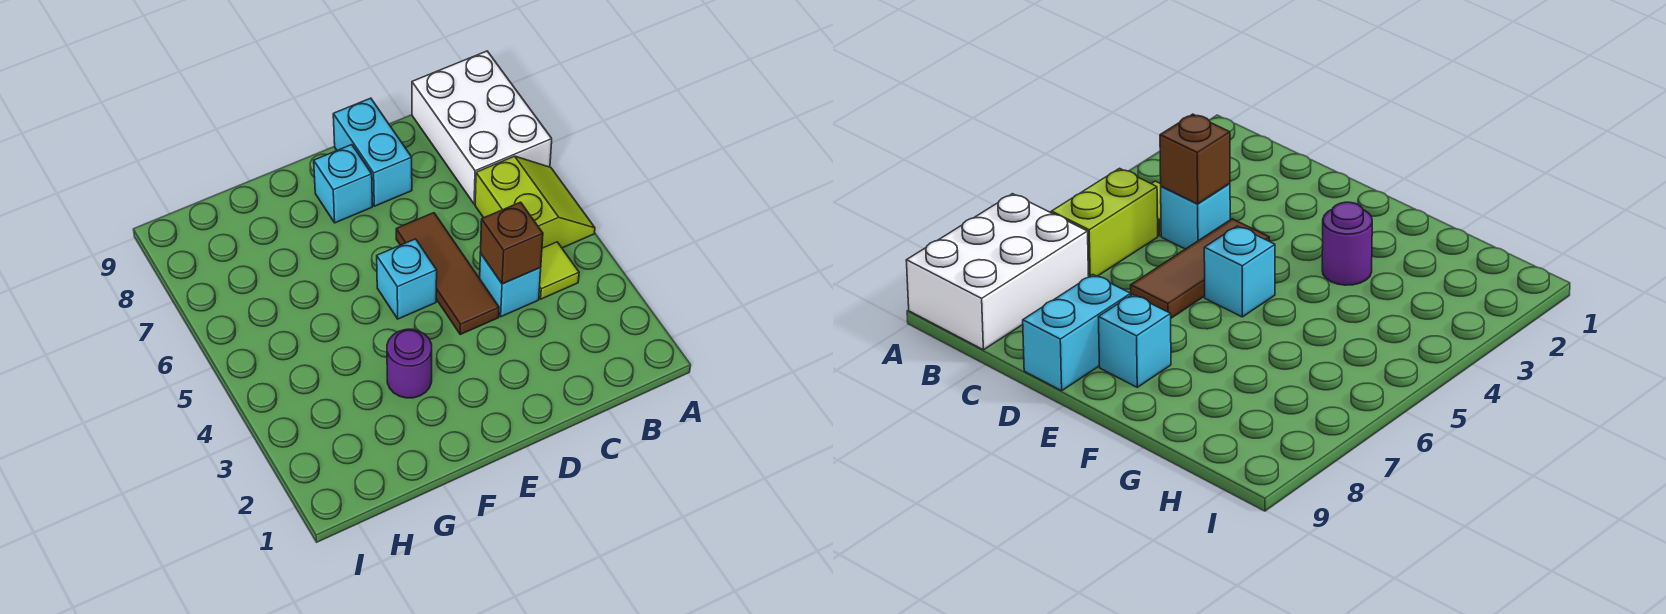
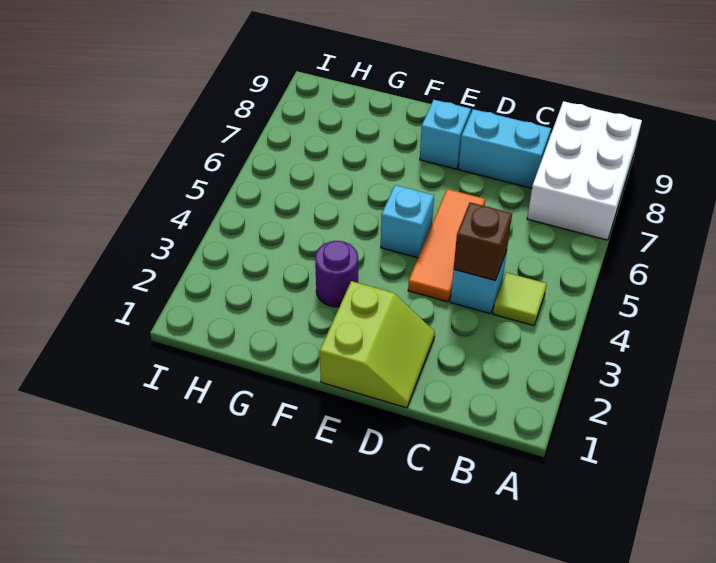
lime 2x2 slope [475,156,595,248] -> lime 2x2 slope moved to [320,281,435,408]
brown 1x3 tile [396,213,499,334] -> orange 1x3 tile [408,189,485,302]
cyan 1x2 brick [333,98,412,206] -> cyan 1x2 brick turned to [459,109,551,188]

